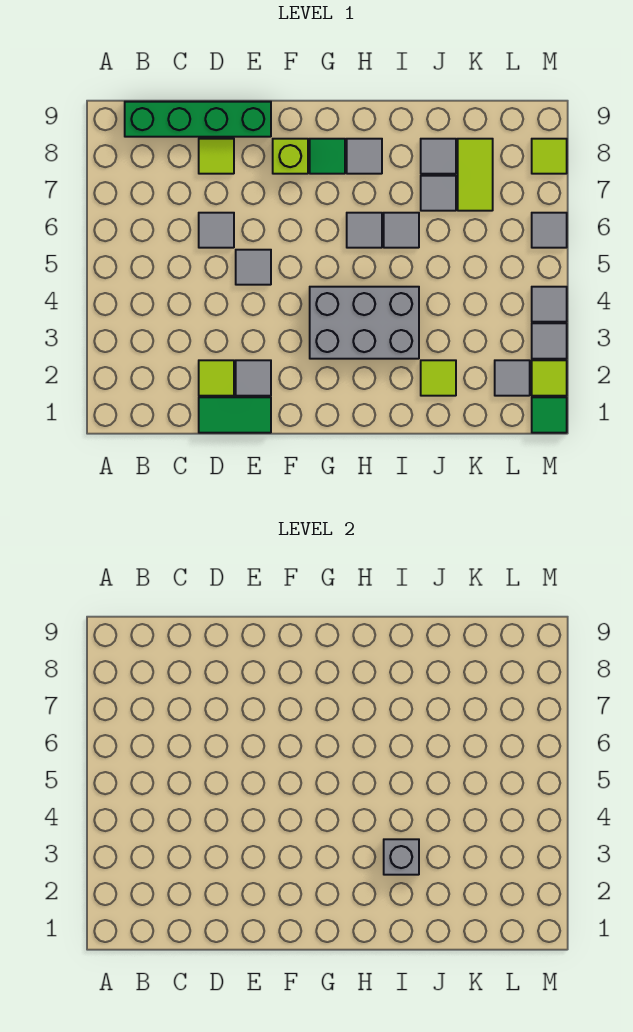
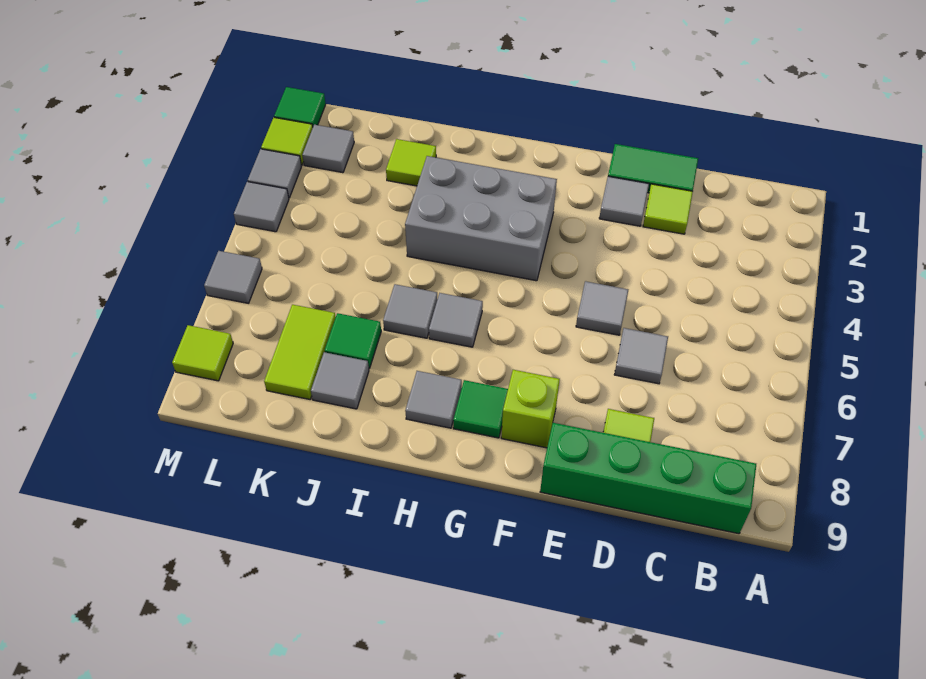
grey 1x1 brick [384,839,419,875] -> none
grey 1x1 tile [421,176,456,211] -> green 1x1 tile [325,313,381,368]

